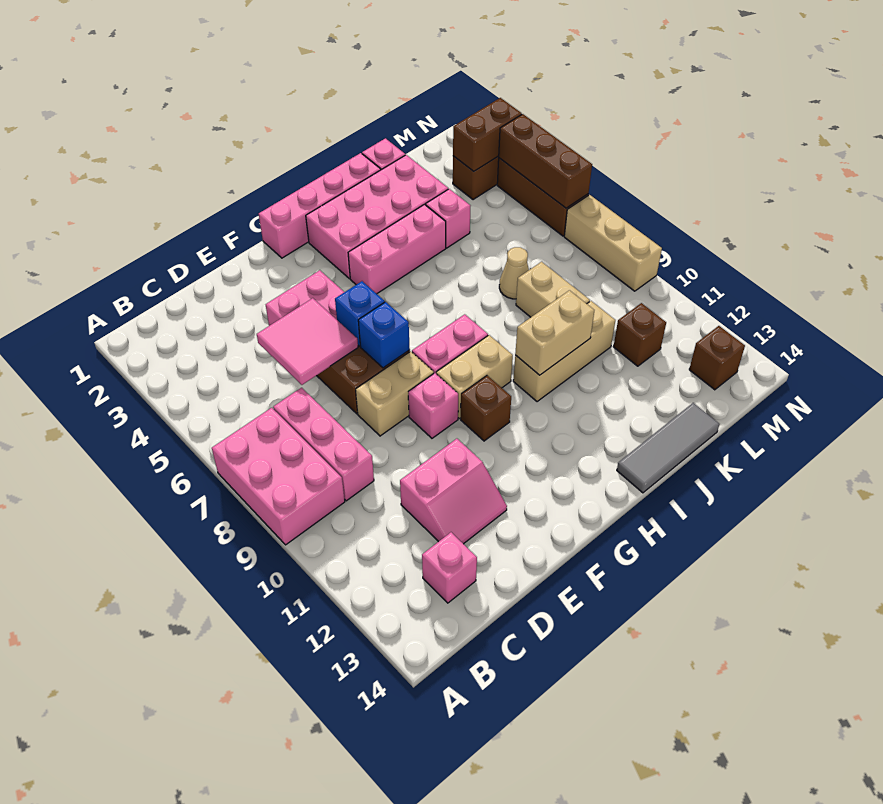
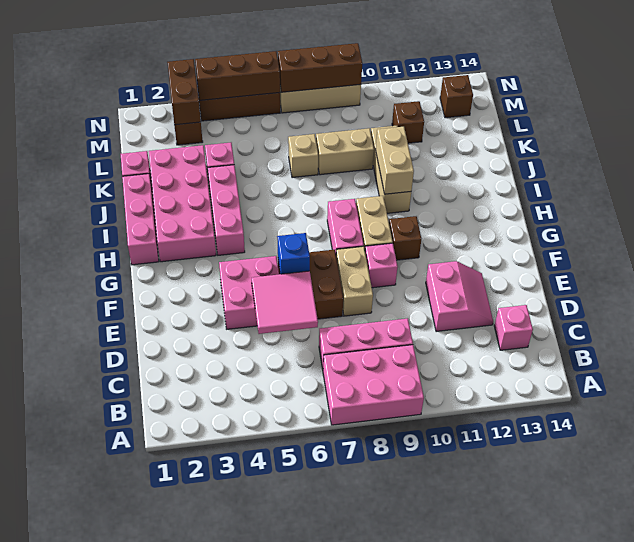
blue 1x1 brick [358,302,410,368] -> none
pink 1x4 brick [259,153,381,258] -> pink 1x3 brick [122,174,159,265]
grey 1x3 tile [617,403,719,493] -> none
tan 1x1 cone [499,247,529,299] -> tan 1x1 brick [288,134,318,178]
none -> brown 1x3 brick [278,43,362,92]

